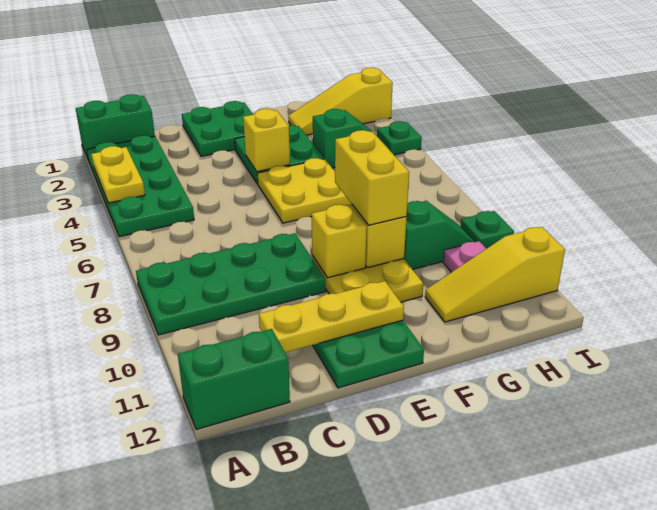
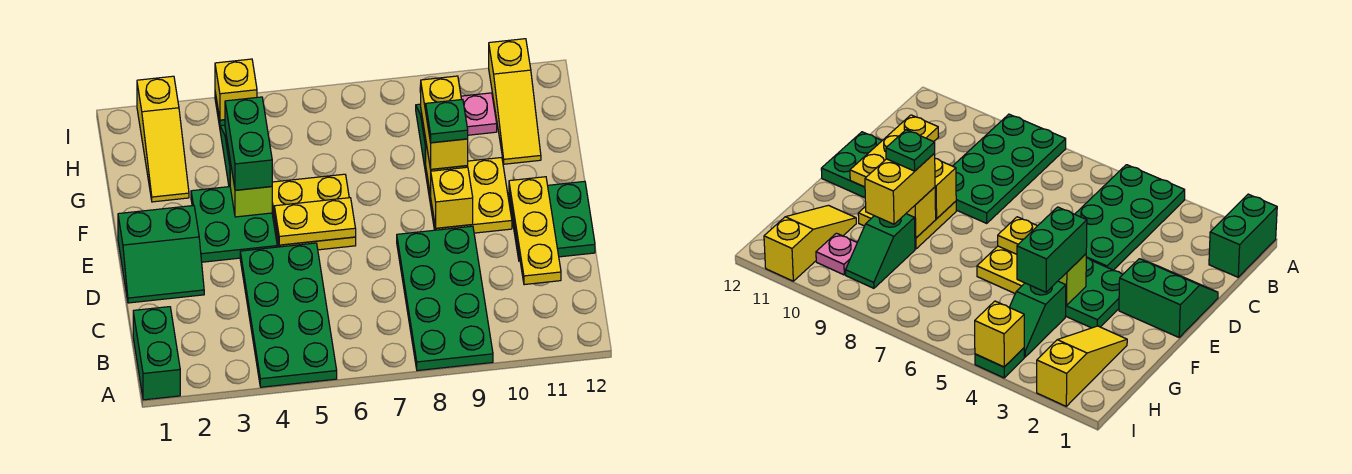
green 2x4 plate [87,135,194,237] -> green 2x4 plate turned to [240,243,337,387]
yellow 1x2 plate [91,146,145,203] -> yellow 1x2 plate moved to [274,198,356,245]
green 1x2 brick [178,329,290,429] -> green 1x2 brick moved to [225,97,272,190]
green 2x2 plate [182,101,253,156] -> green 2x2 slope [118,205,204,303]
yellow 1x1 brick [243,109,290,172] -> yellow 1x1 brick moved to [215,59,257,120]
none -> lime 1x1 brick [230,162,272,217]
yellow 1x2 brick [335,130,409,225] -> yellow 1x2 brick turned to [421,76,468,169]
green 1x1 plate [460,211,514,249] -> green 1x1 plate moved to [426,99,468,143]

